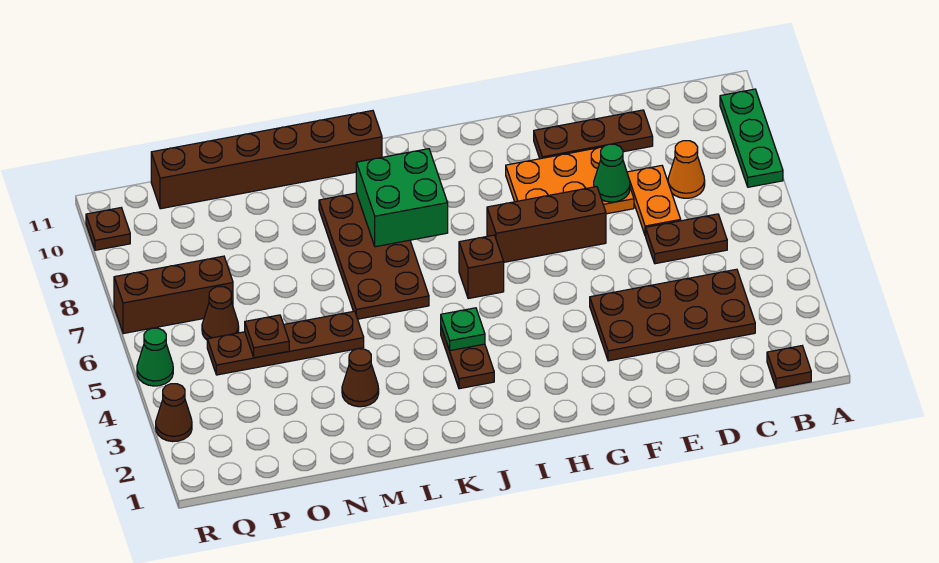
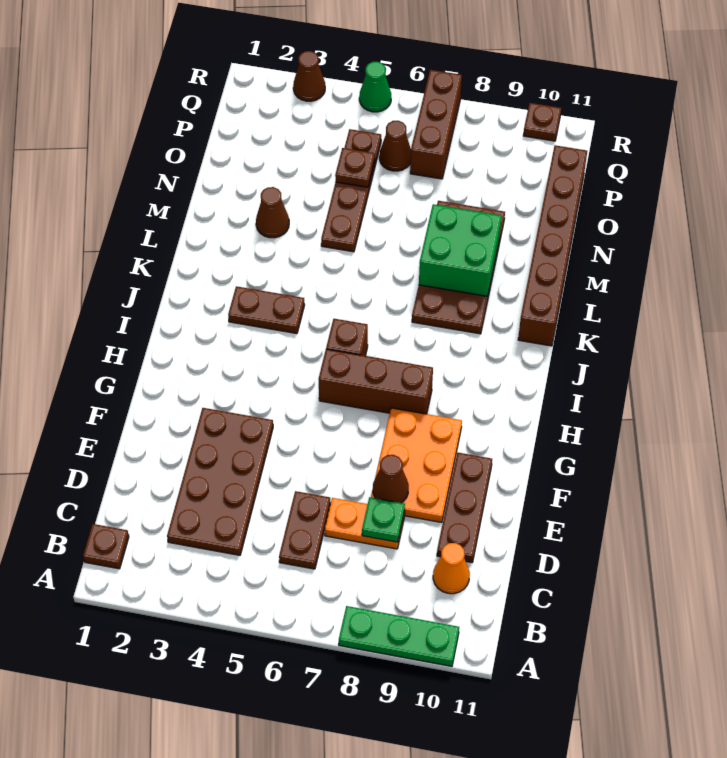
orange 1x1 cone [668,141,705,198] -> orange 1x1 cone moved to [433,543,470,594]
green 1x1 cone [594,144,630,202] -> brown 1x1 cone [373,455,409,503]
brown 1x3 brick [487,187,606,262] -> brown 1x3 brick turned to [319,349,433,414]
green 1x1 plate [441,308,485,351] -> green 1x1 plate moved to [362,497,405,542]
green 2x2 brick [356,149,448,247] -> green 2x2 brick moved to [419,204,502,296]
brown 2x4 plate [319,193,429,319] -> brown 2x4 plate turned to [412,201,505,334]

